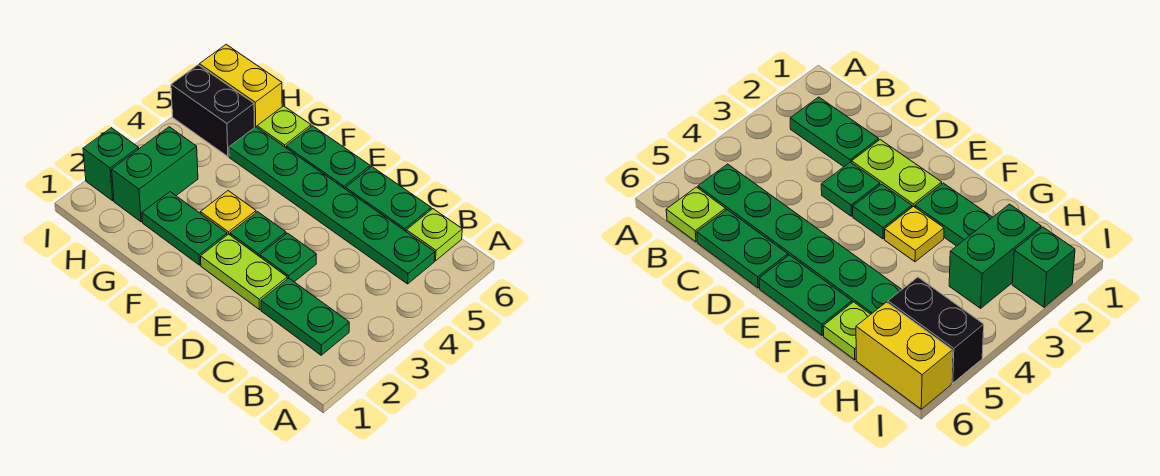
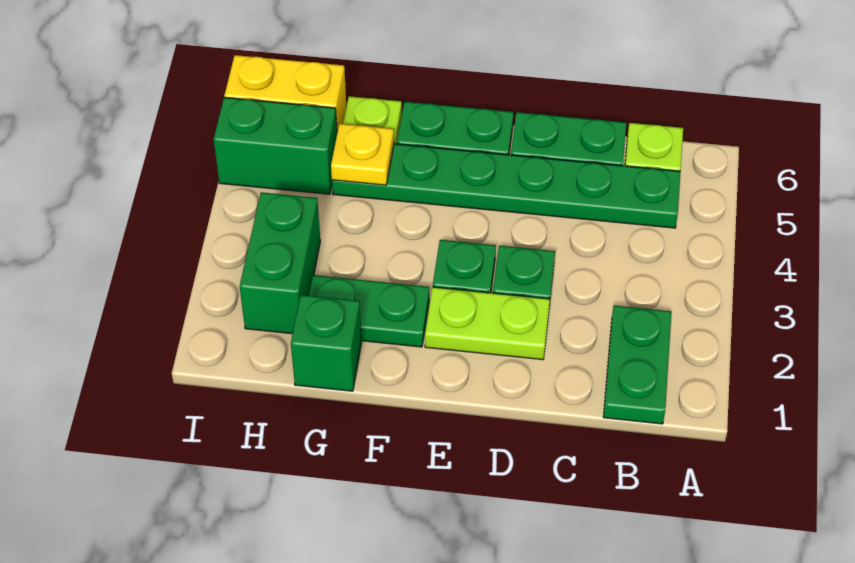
green 1x2 plate [261,278,349,355] -> green 1x2 plate turned to [603,305,672,424]
yellow 1x1 plate [200,191,256,235] -> yellow 1x1 plate moved to [331,124,394,185]
black 1x2 brick [171,65,254,156] -> green 1x2 brick [214,97,337,194]
green 1x1 brick [83,128,139,201] -> green 1x1 brick moved to [291,295,361,391]

